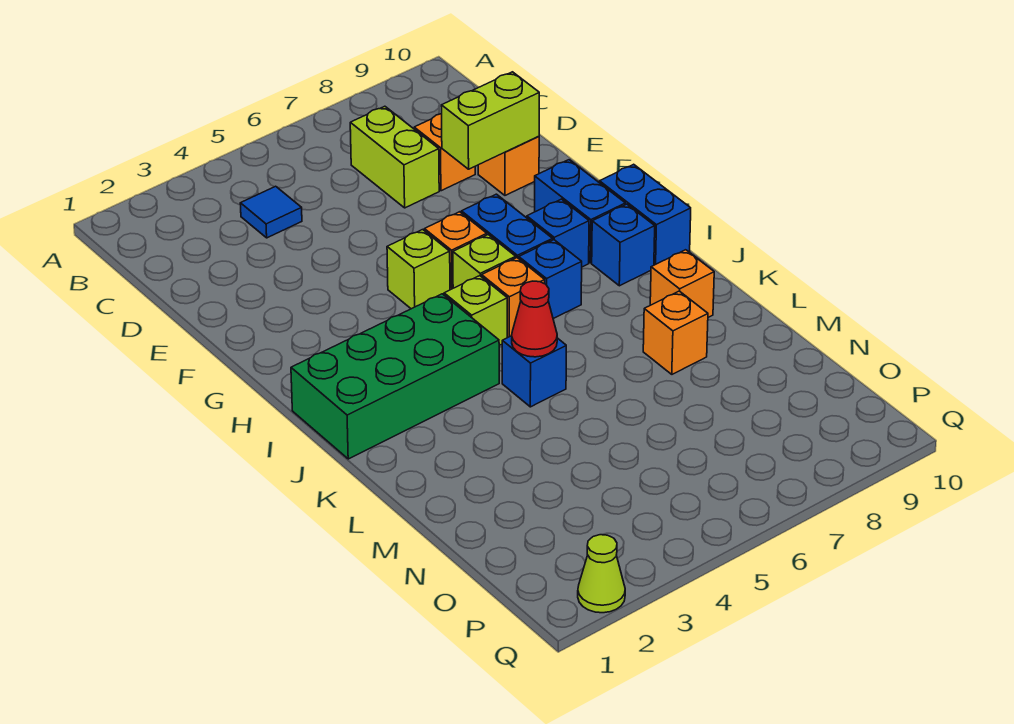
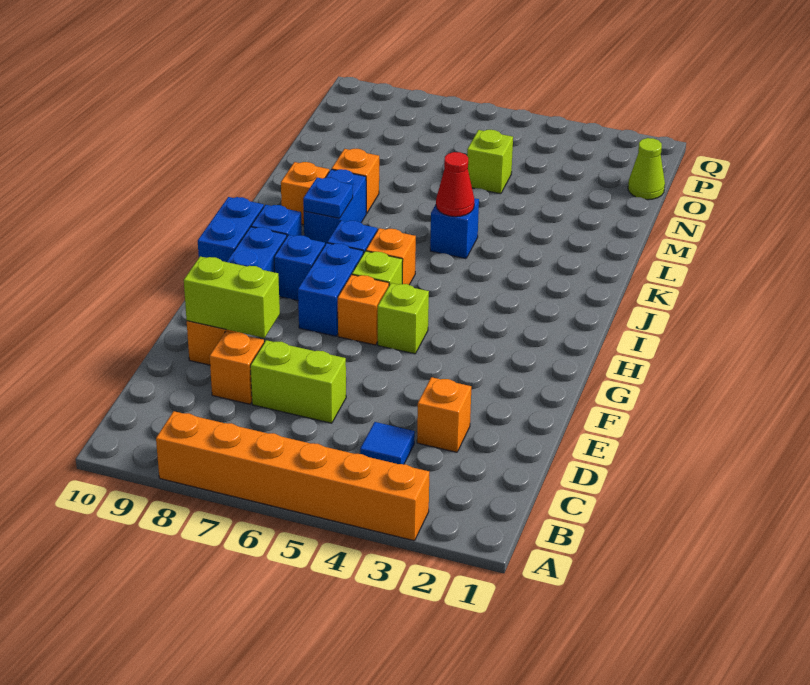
none -> orange 1x6 brick [156,411,429,541]
lime 1x2 brick [350,106,439,208] -> lime 1x2 brick turned to [250,340,346,423]
none -> orange 1x1 brick [417,377,471,452]
green 2x4 brick [291,294,499,459] -> none
lime 1x1 brick [444,276,507,345] -> lime 1x1 brick moved to [467,130,513,194]
none -> blue 1x2 brick [304,169,366,245]
none -> blue 1x1 plate [303,178,353,218]
lime 1x1 cone [578,535,625,613] -> lime 1x1 cone moved to [628,138,665,200]

